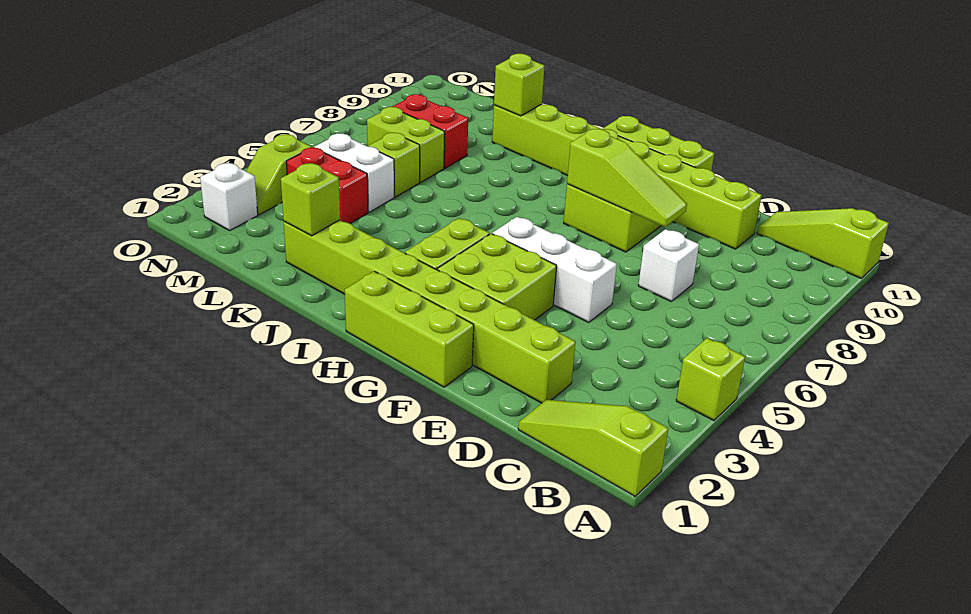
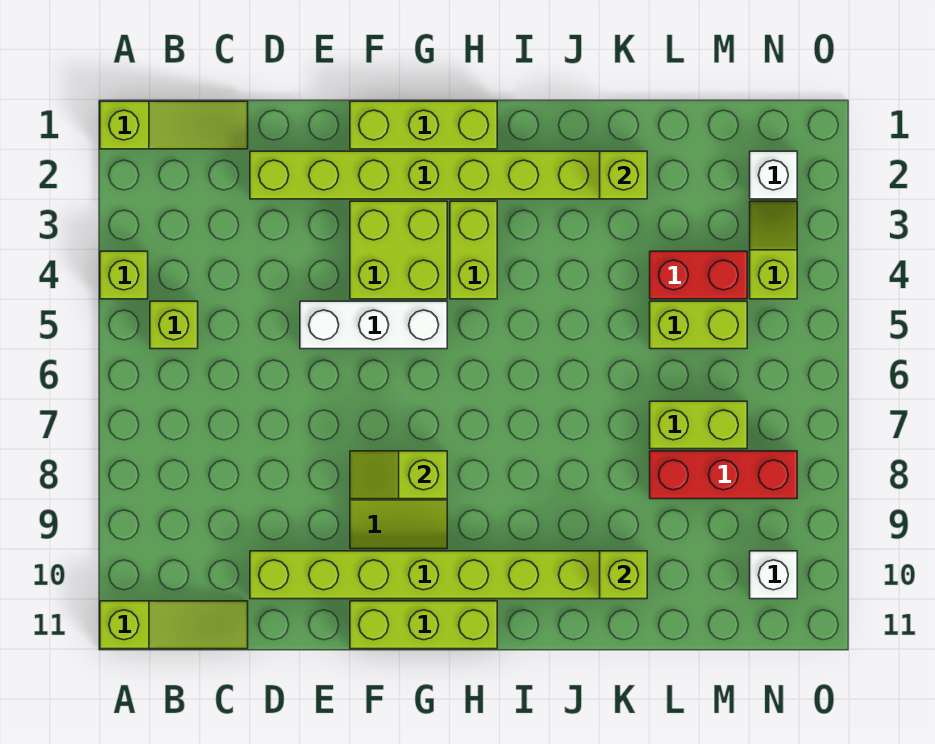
white 1x1 brick [638,229,699,301] -> white 1x1 brick moved to [750,551,797,599]
lime 1x3 slope [567,129,687,227] -> lime 1x2 slope [350,451,447,499]
white 1x2 brick [314,134,394,212] -> lime 1x2 brick [650,301,747,349]
lime 1x1 brick [369,133,420,197] -> lime 1x1 brick moved to [150,301,198,349]
red 1x2 brick [393,94,468,168] -> red 1x3 brick [650,451,797,499]

